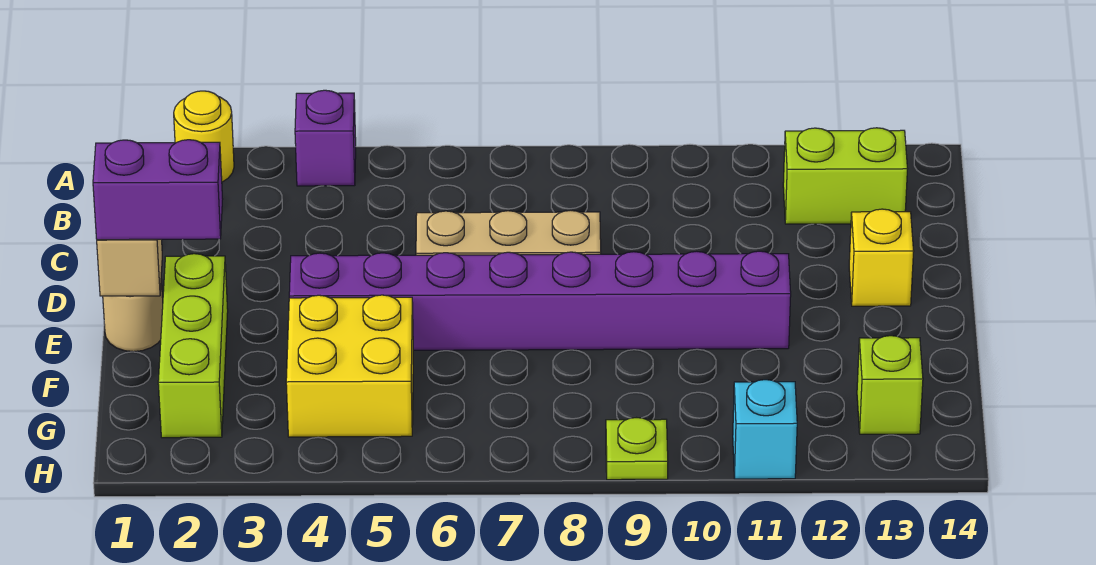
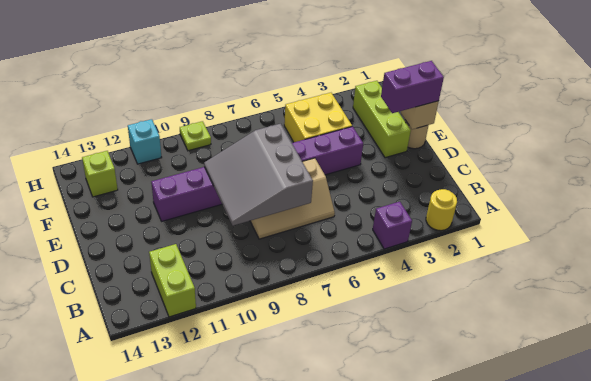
lime 1x2 brick [783,128,907,224] -> lime 1x2 brick turned to [149,244,196,317]
none -> grey 3x3 slope [204,124,313,226]
yellow 1x1 brick [849,209,914,306] -> none

